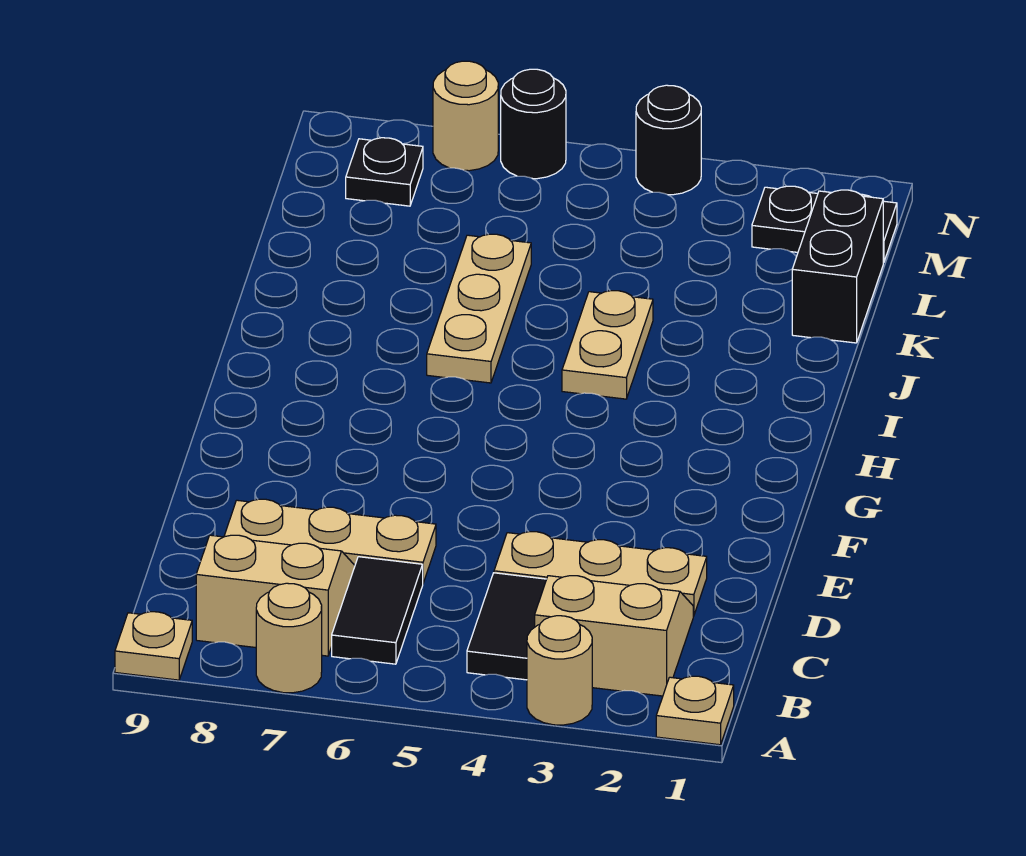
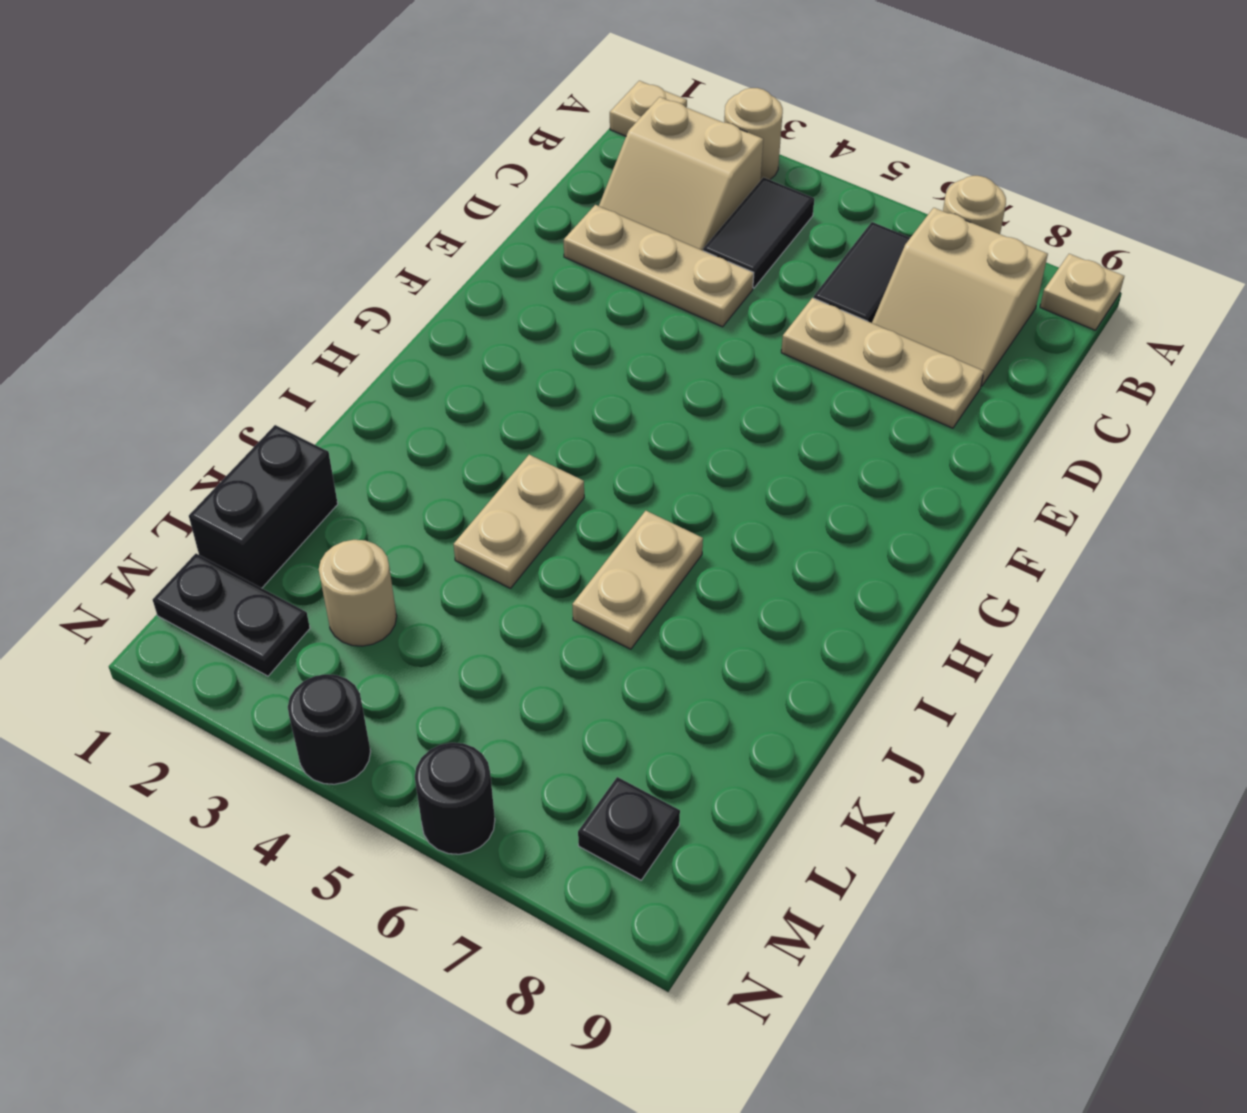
tan 1x3 plate [427,234,531,383] -> tan 1x2 plate [572,511,703,649]
tan 1x1 round brick [433,61,498,171] -> tan 1x1 round brick moved to [319,540,397,646]

